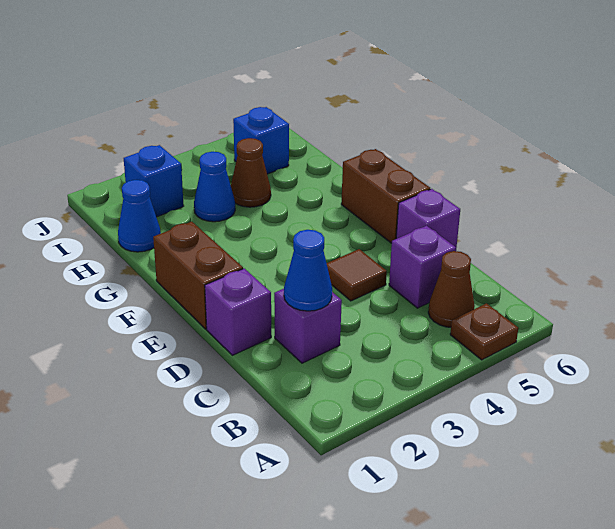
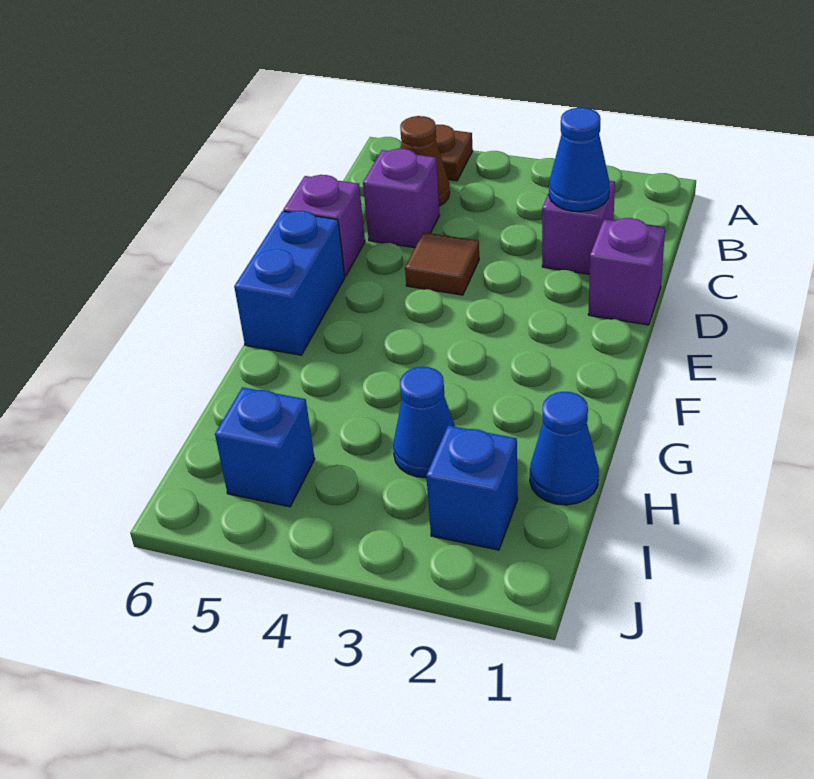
brown 1x2 brick [153,222,243,329] -> none
brown 1x2 brick [341,149,430,243] -> blue 1x2 brick [234,211,345,355]
brown 1x1 cone [231,138,271,207] -> none

